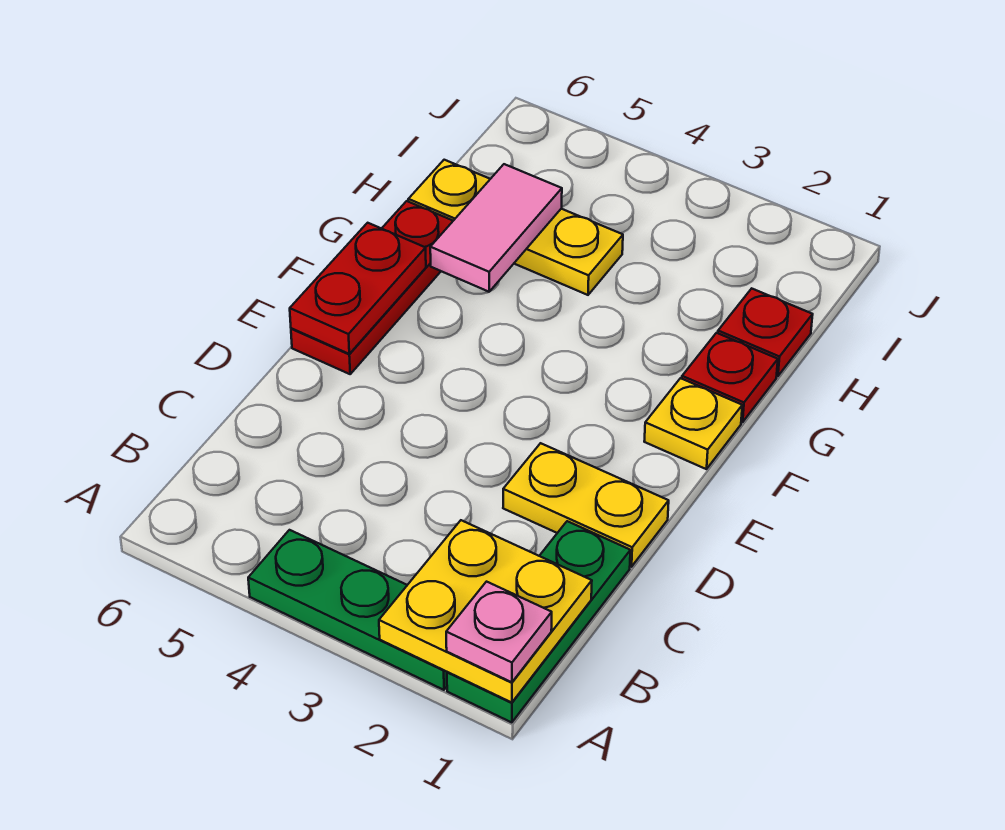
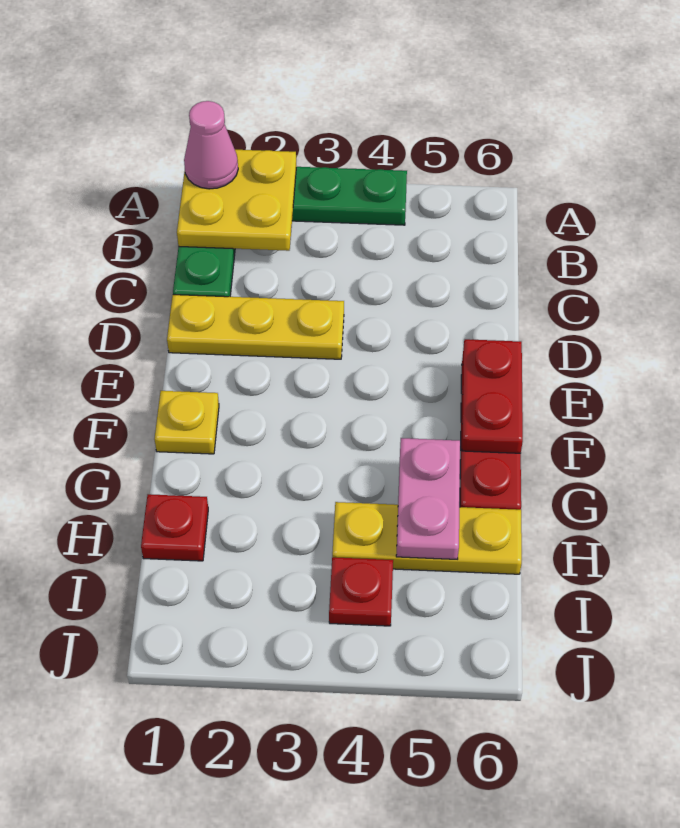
pink 1x1 plate [446,582,552,682] -> pink 1x1 cone [184,101,238,189]
yellow 1x2 plate [503,443,669,567] -> yellow 1x3 plate [167,295,344,359]
red 1x1 plate [682,333,778,422] -> red 1x1 plate moved to [329,557,393,626]
pink 1x2 tile [430,164,562,292] -> pink 1x2 plate [396,438,460,559]

